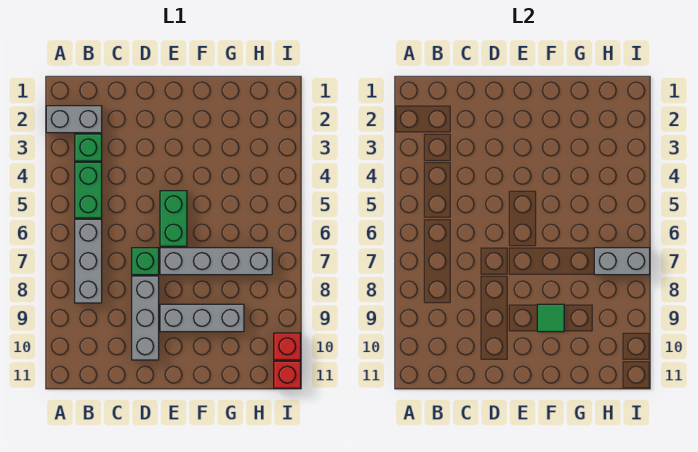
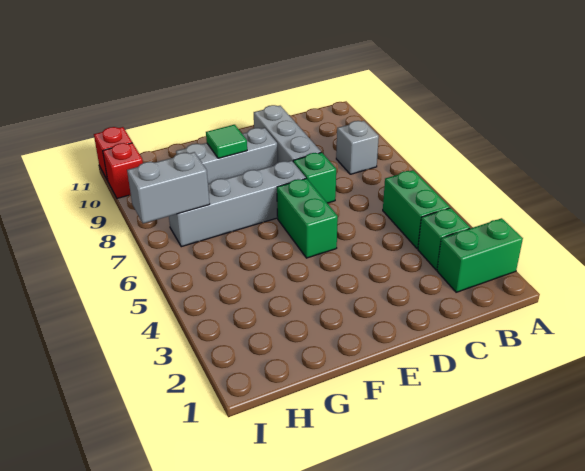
grey 1x2 brick [46,106,102,133] -> green 1x2 brick [437,218,523,292]
grey 1x3 brick [75,219,102,303] -> grey 1x1 brick [336,121,379,174]

